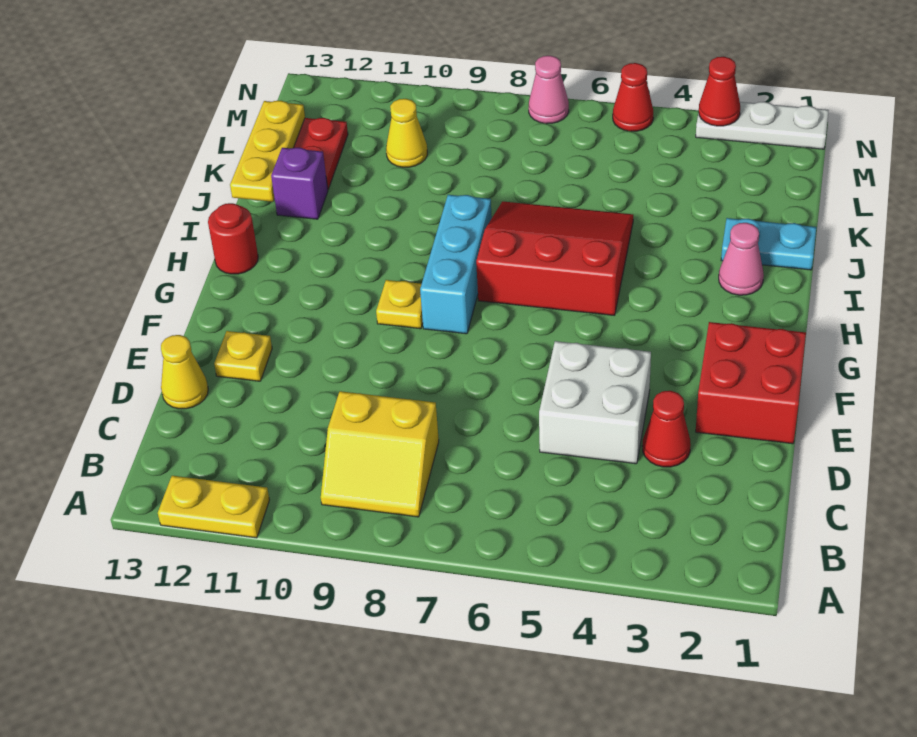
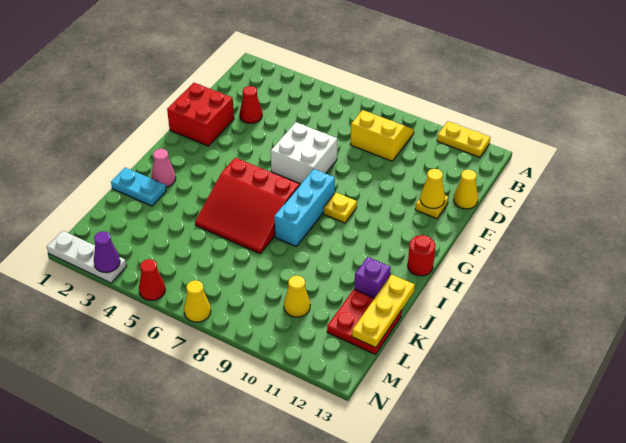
white 2x2 brick [539,341,651,464] -> white 2x2 brick moved to [271,122,337,184]
none -> yellow 1x1 cone [420,169,445,208]
red 1x1 cone [699,57,740,126] -> purple 1x1 cone [94,231,120,273]
pink 1x1 cone [529,56,569,124] -> yellow 1x1 cone [184,280,211,322]

